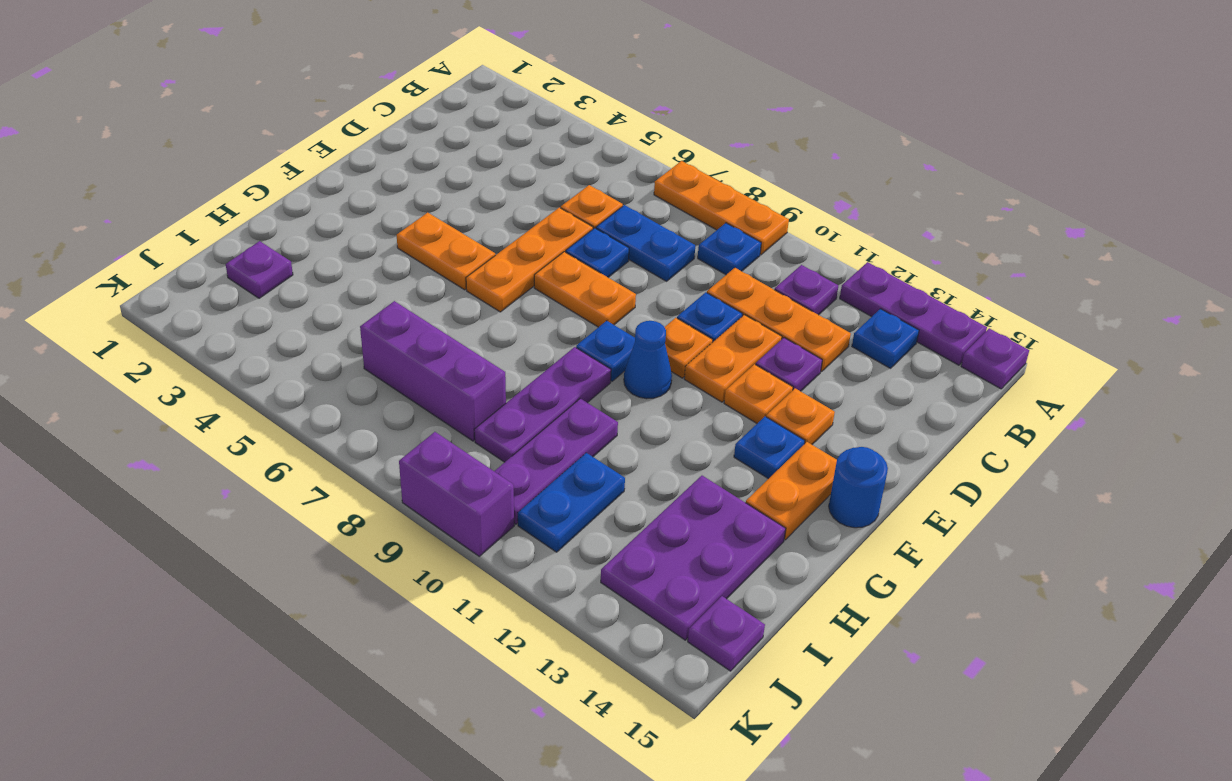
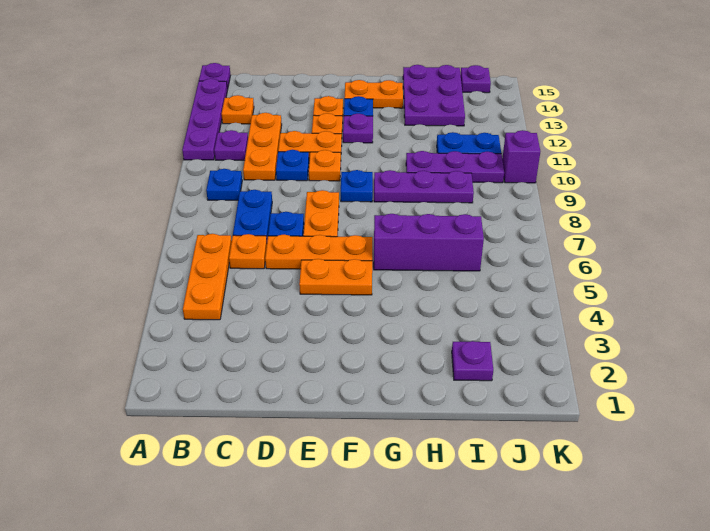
orange 1x3 plate [654,161,789,255] -> orange 1x3 plate moved to [183,234,232,320]
purple 1x3 plate [840,262,987,365] -> purple 1x4 plate [182,79,227,160]
blue 1x1 plate [852,309,919,368] -> orange 1x1 plate [222,95,254,124]
purple 1x1 plate [756,338,822,391] -> purple 1x1 plate moved to [343,114,373,143]
orange 1x2 plate [397,212,495,290] -> orange 1x2 plate turned to [299,259,372,295]
blue 1x1 cone [624,321,672,399] -> none
blue 1x1 round brick [829,447,888,528] -> none
purple 2x3 plate [601,476,786,640] -> purple 2x3 plate turned to [403,65,465,126]
purple 1x3 brick [360,301,506,441] -> purple 1x3 brick turned to [374,214,484,271]
purple 1x2 brick [399,432,514,556] -> purple 1x1 brick [502,130,540,183]

